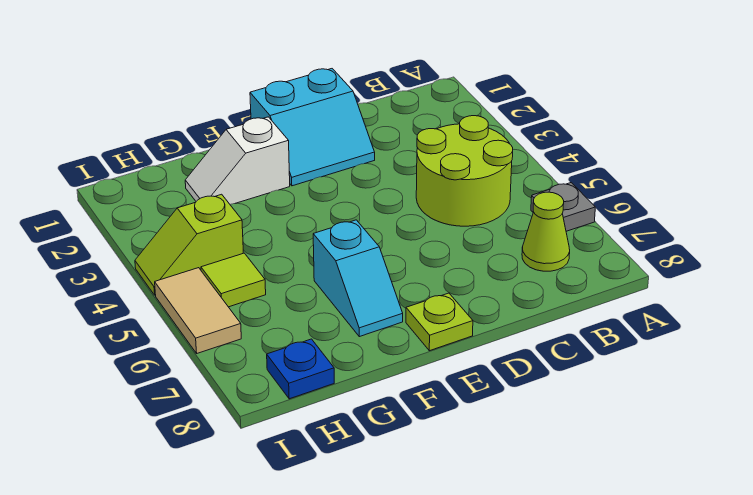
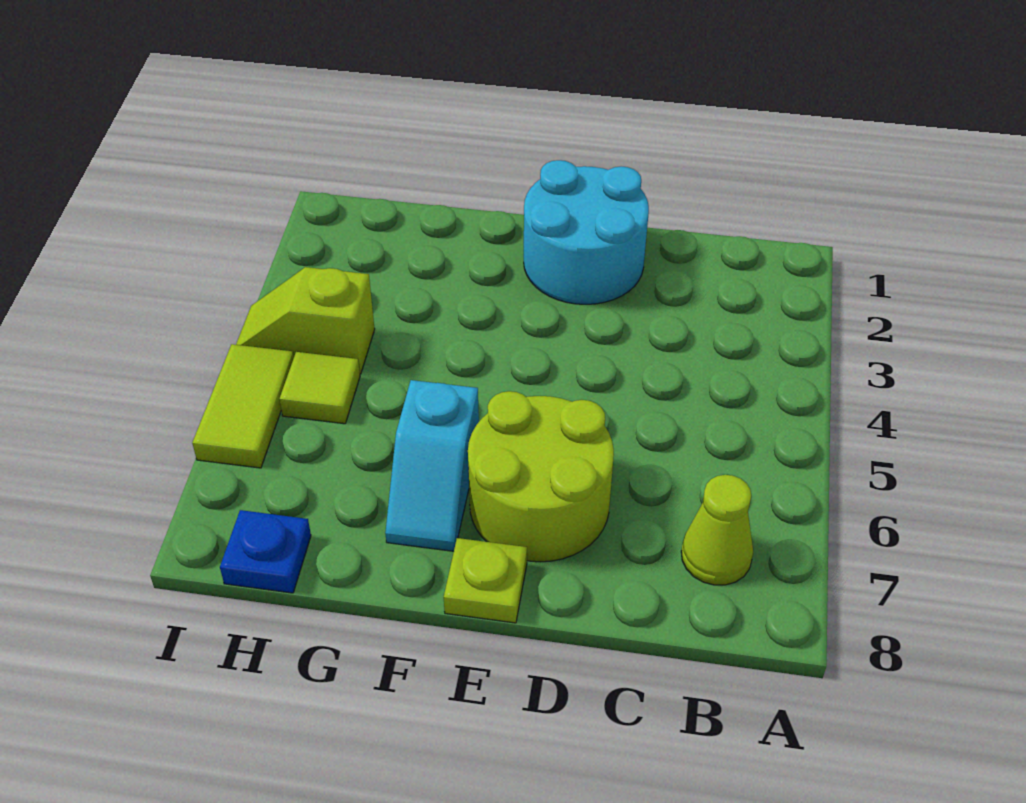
grey 1x1 plate [531,183,595,231] -> none
lime 2x2 round brick [416,116,513,226] -> lime 2x2 round brick moved to [468,391,614,562]
cyan 2x2 slope [250,69,375,186] -> cyan 2x2 round brick [524,160,649,304]
white 1x2 slope [185,117,290,204] -> none
tan 1x2 tile [155,268,241,353] -> lime 1x2 tile [192,344,294,468]

